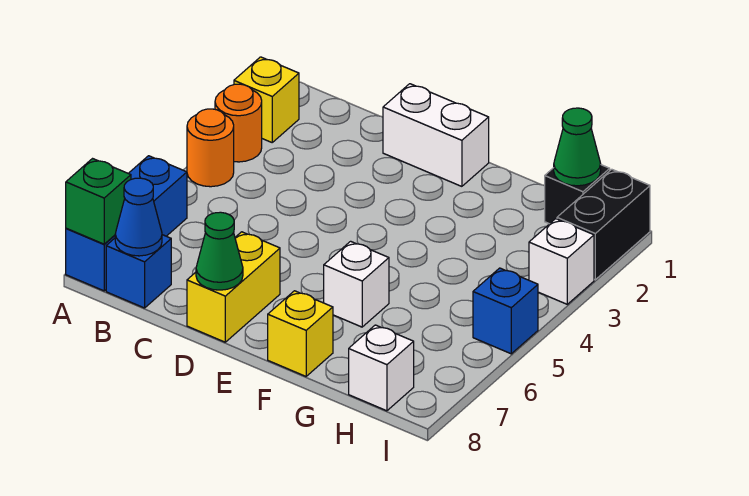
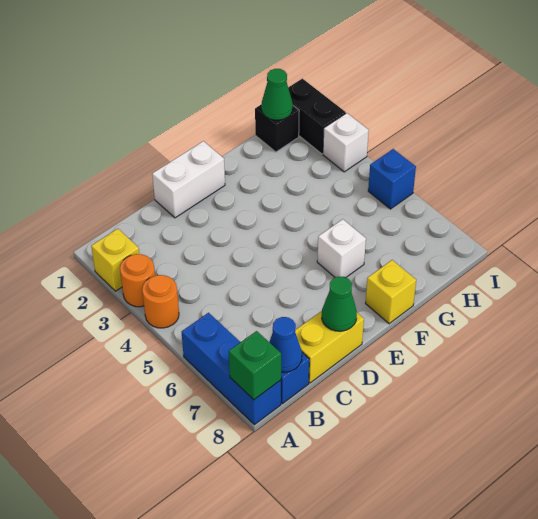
yellow 1x2 brick [187,232,280,342] -> yellow 1x2 brick turned to [295,311,364,383]
white 1x1 brick [349,325,414,411] -> none

